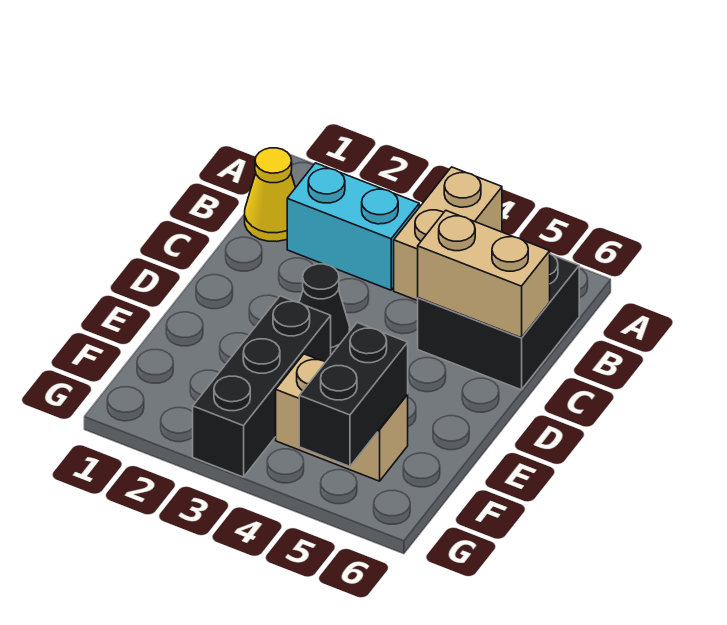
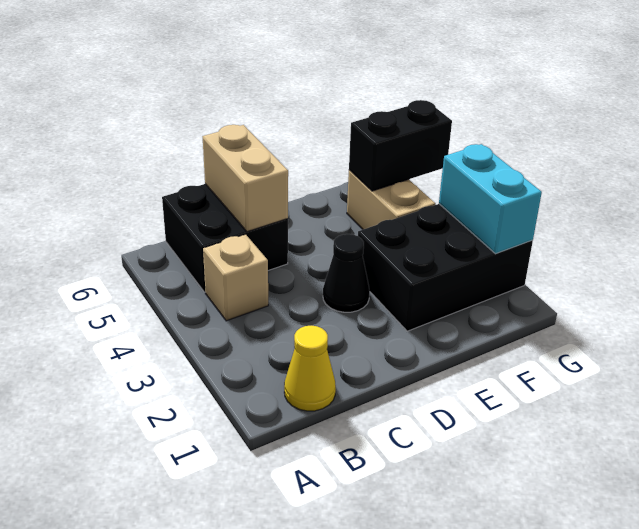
tan 1x2 brick [394,167,502,301] -> tan 1x1 brick [203,234,268,321]
cyan 1x2 brick [287,163,419,290] -> cyan 1x2 brick moved to [439,144,542,254]
black 1x3 brick [193,296,331,477] -> black 2x3 brick [358,204,533,331]

